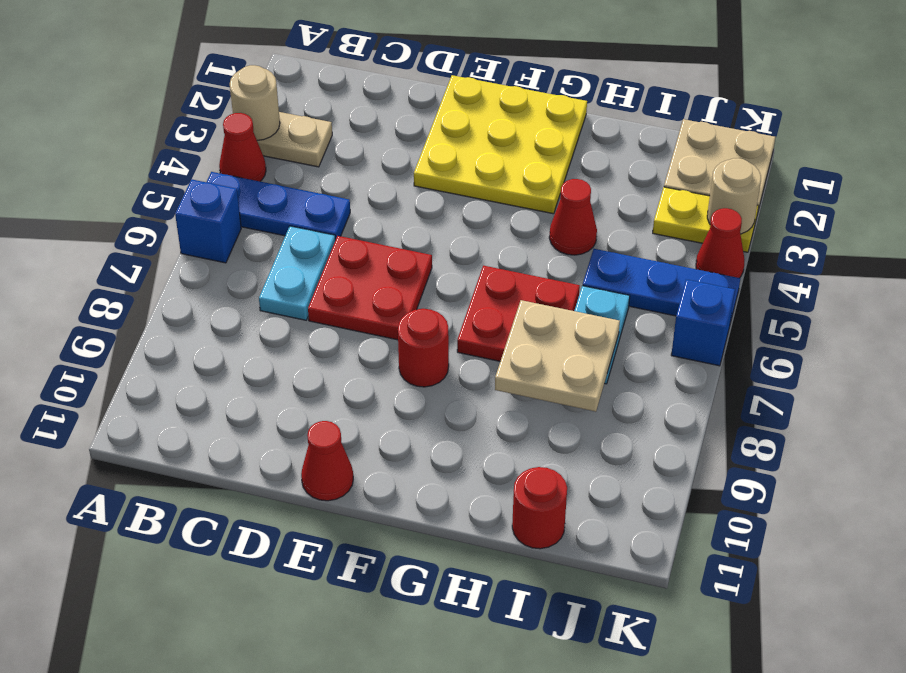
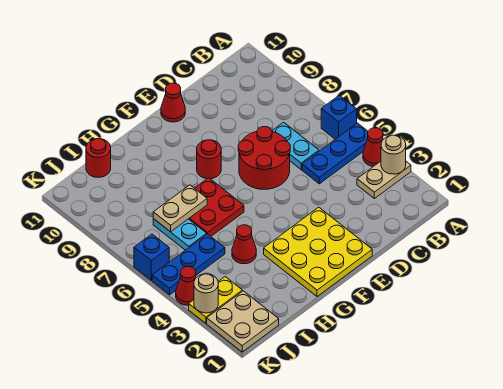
red 2x2 plate [308,236,432,340] -> red 2x2 round brick [238,127,290,189]
tan 2x2 plate [495,300,620,412] -> tan 1x2 plate [153,185,207,232]

